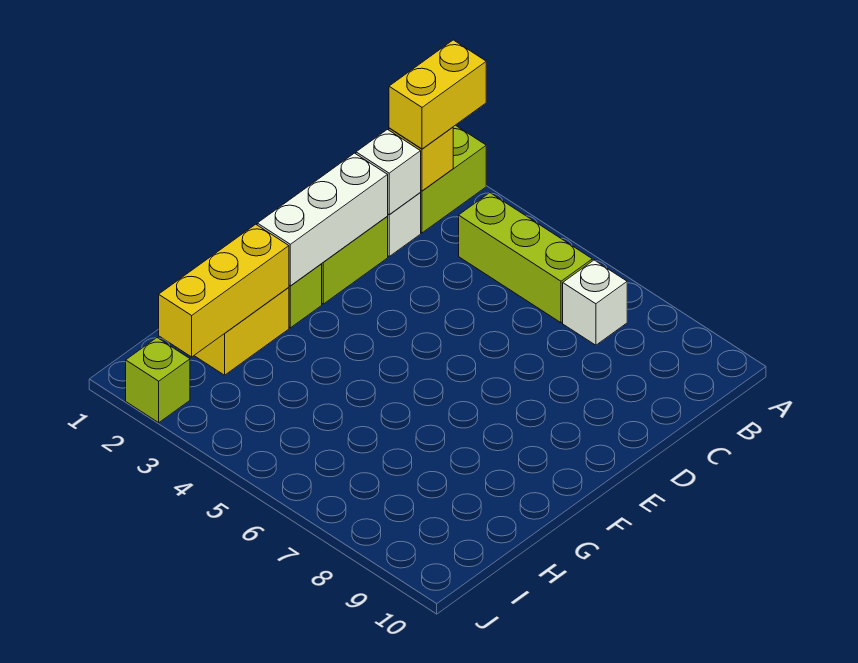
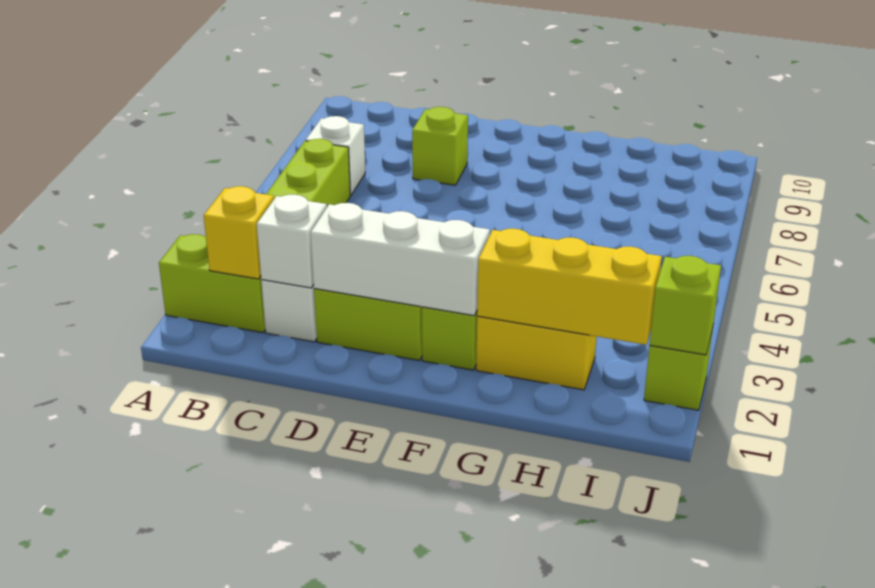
yellow 1x2 brick [389,40,486,149] -> none
none -> lime 1x1 brick [412,107,468,185]
none -> lime 1x1 brick [650,256,721,355]

